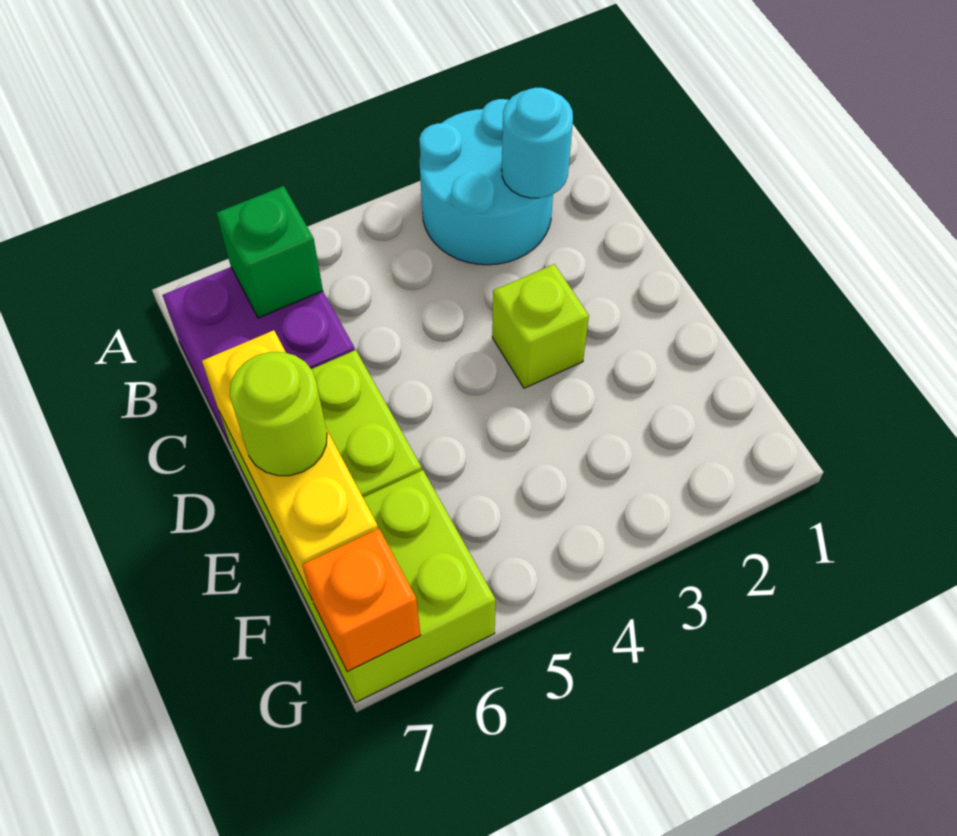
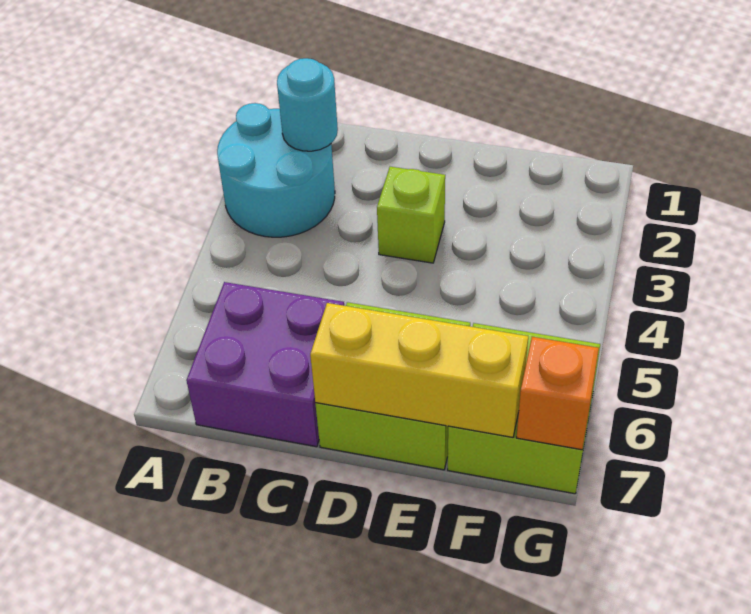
green 1x1 brick [216,186,323,318] -> none
lime 1x1 round brick [230,352,327,476] -> none

